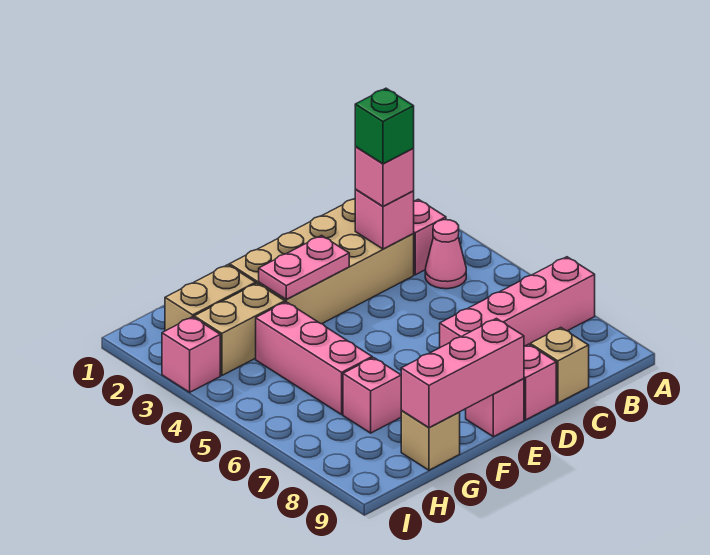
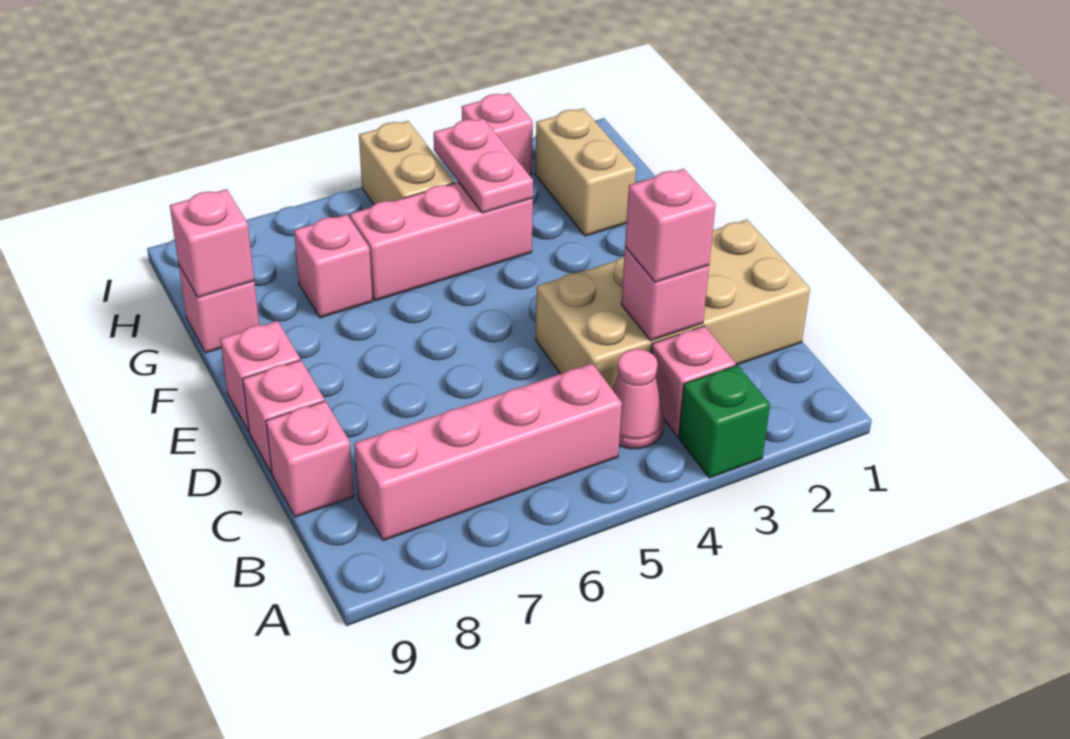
pink 1x4 brick [440,257,595,347] -> pink 1x4 brick turned to [354,364,622,541]
tan 2x4 brick [229,199,414,324] -> tan 2x4 brick turned to [536,220,810,390]
green 1x1 brick [355,88,414,164] -> green 1x1 brick moved to [679,365,770,478]
tan 1x1 brick [530,328,589,403] -> pink 1x1 brick [266,401,354,517]
pink 1x2 plate [259,236,349,299] -> pink 1x2 plate moved to [434,118,533,213]
pink 1x3 brick [401,318,524,428] -> pink 1x1 brick [170,189,254,297]
tan 1x2 brick [194,283,285,376] -> tan 1x2 brick moved to [359,121,454,204]
tan 1x1 brick [401,410,460,470] -> pink 1x1 brick [178,264,259,353]

